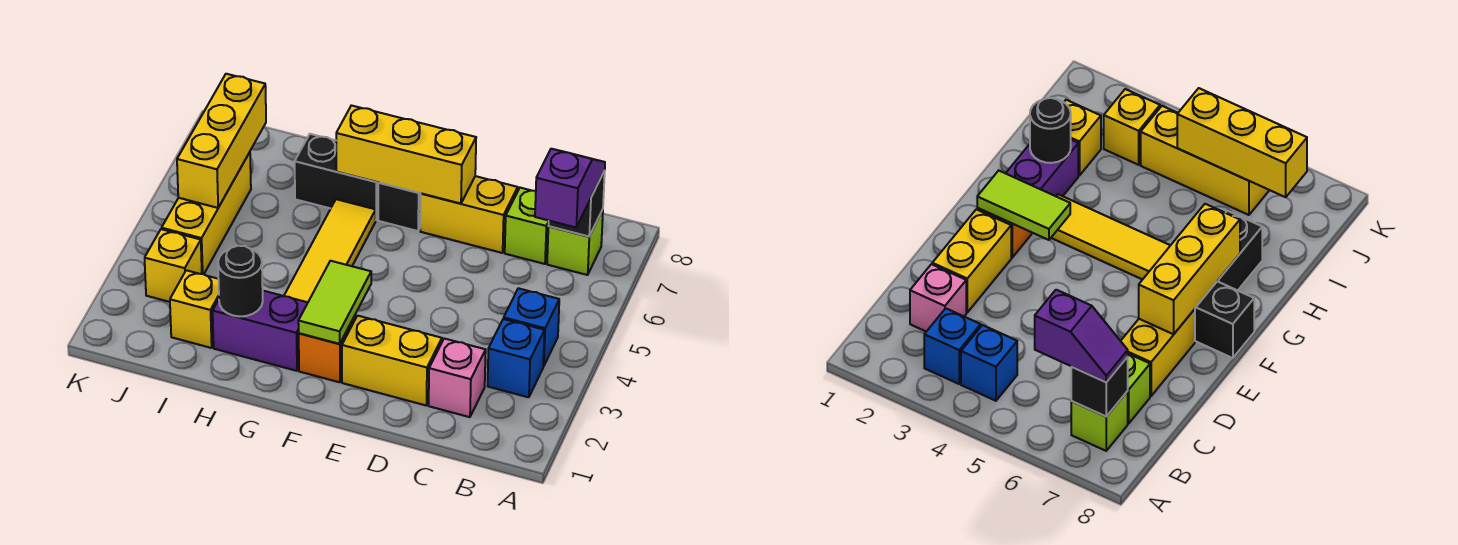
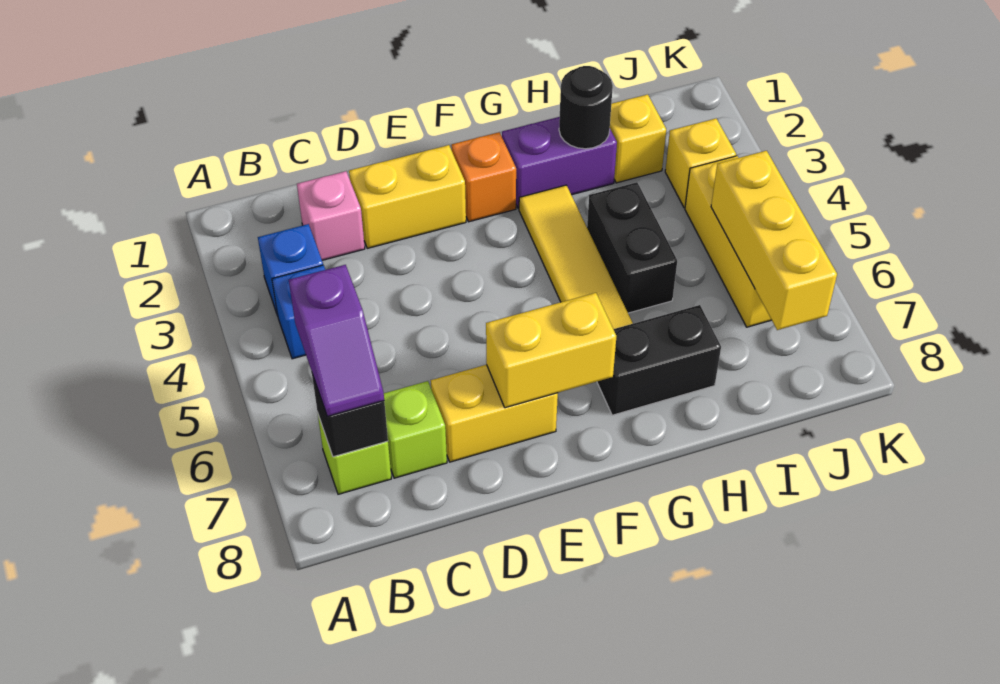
yellow 1x3 brick [336,105,476,204] -> yellow 1x2 brick [486,293,616,408]
lime 1x2 tile [298,261,371,344] -> none
black 1x2 brick [378,183,421,231] -> black 1x2 brick moved to [587,182,677,313]

